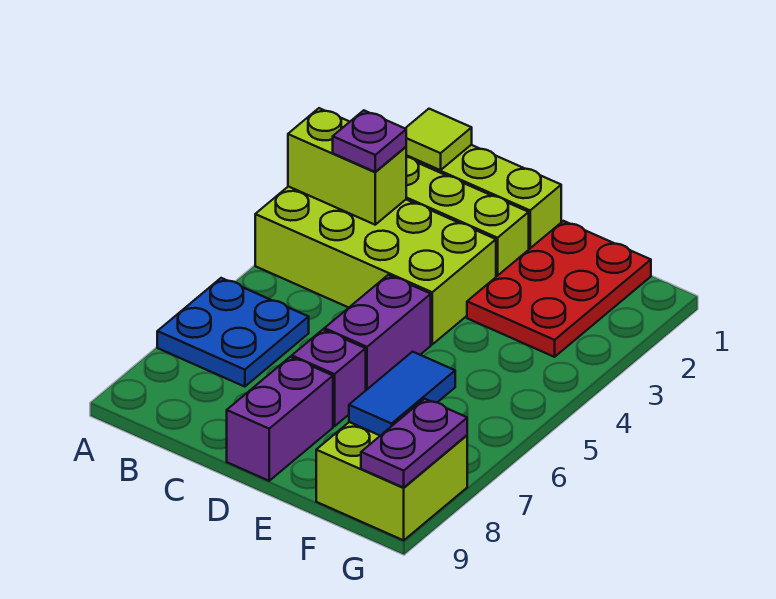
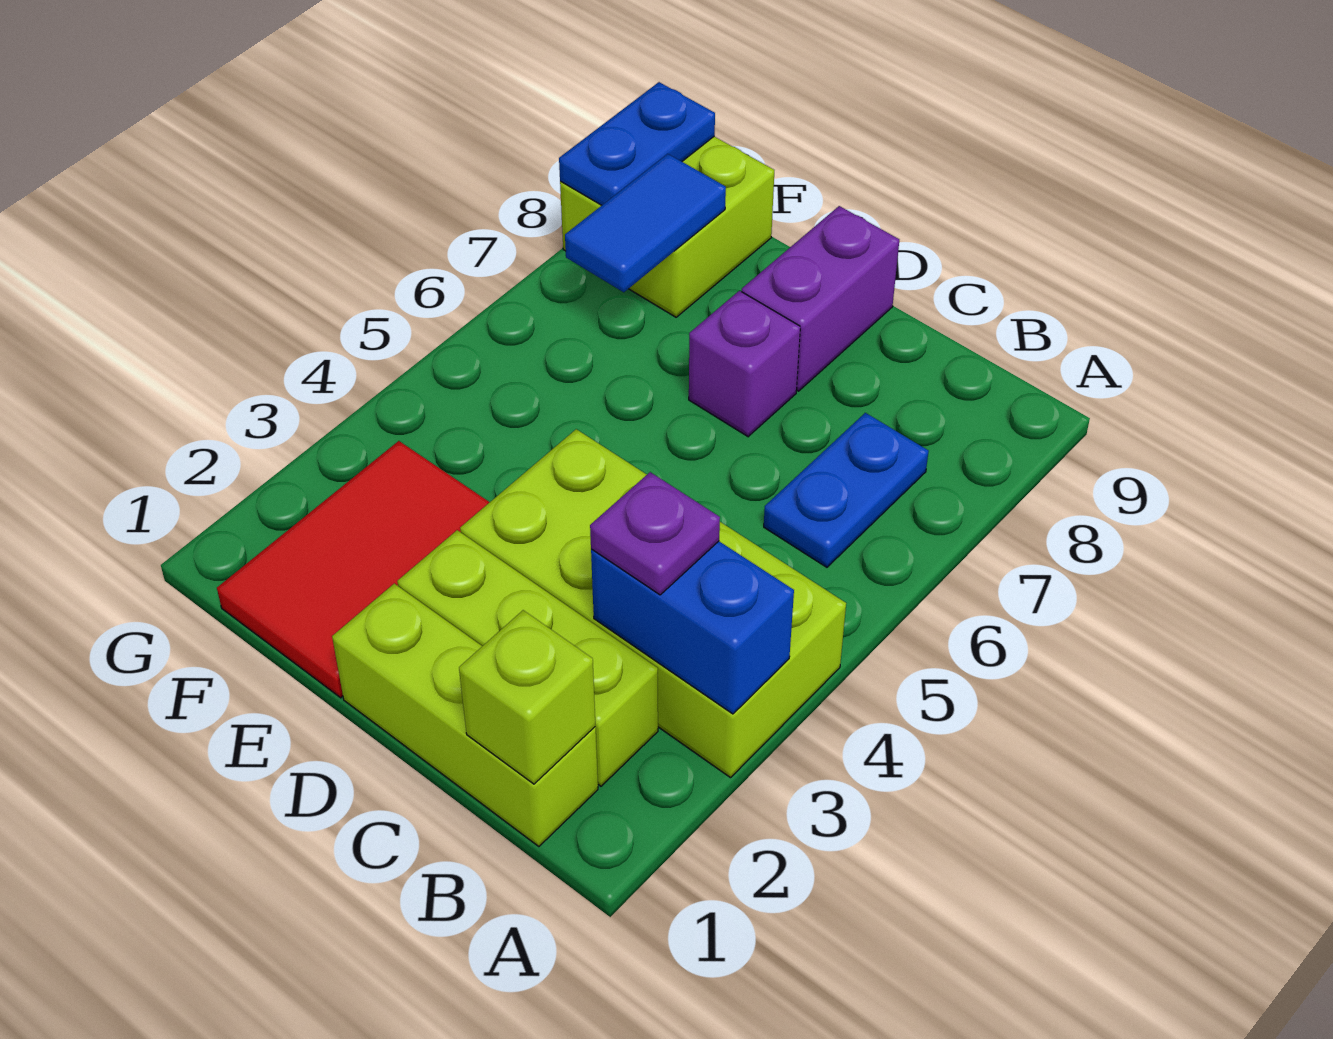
lime 1x2 brick [288,108,406,225] -> blue 1x2 brick [591,541,794,714]
blue 2x2 plate [157,278,309,387] -> blue 1x2 plate [764,413,929,567]
lime 1x1 tile [405,109,472,170] -> lime 1x1 brick [459,610,595,784]
purple 1x2 brick [324,275,431,390] -> none
red 2x3 plate [467,221,651,357] -> red 2x3 tile [217,441,490,698]
purple 1x2 plate [361,399,467,488] -> blue 1x2 plate [559,82,715,205]

